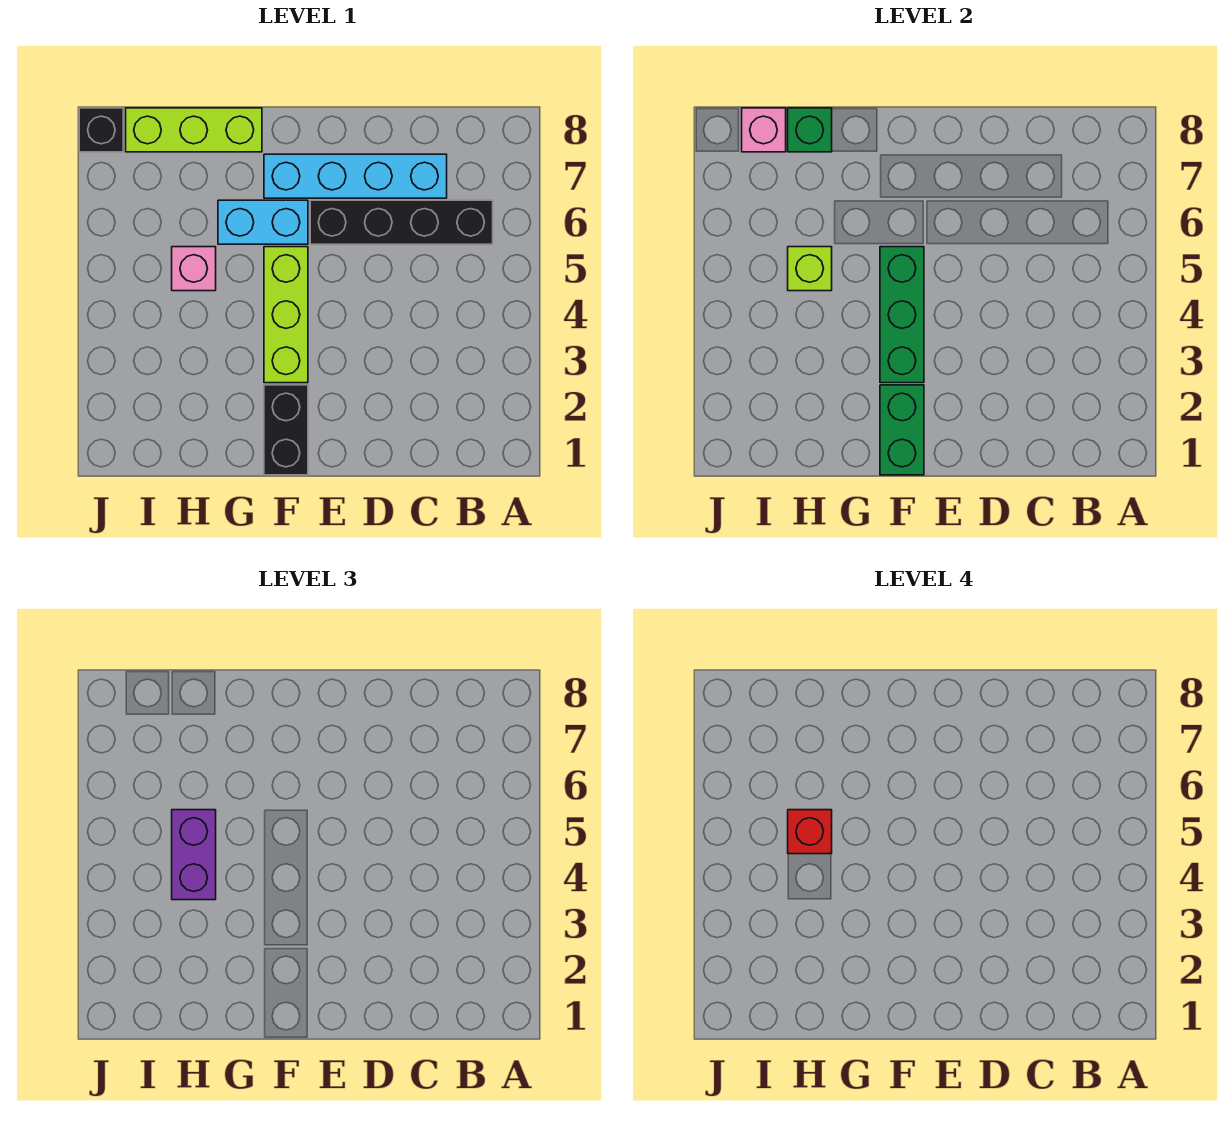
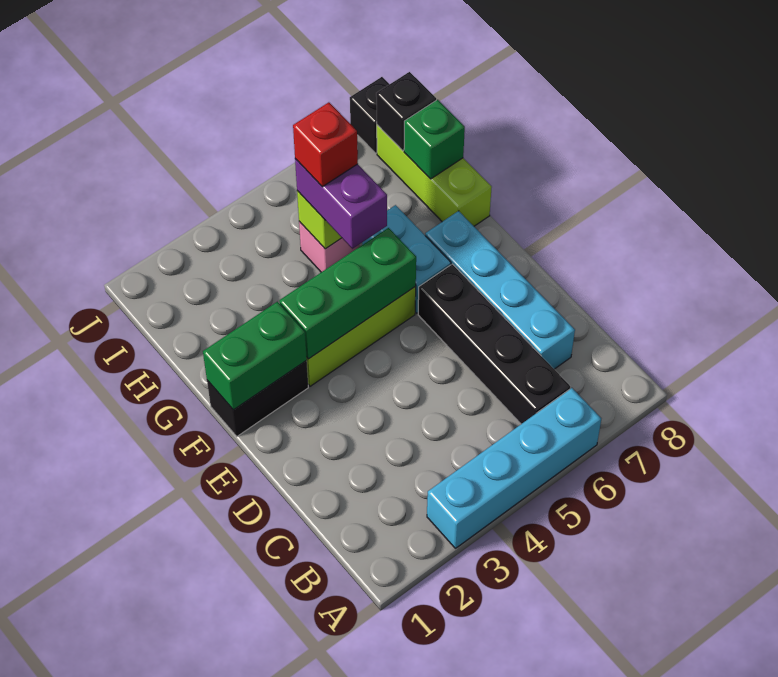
none -> cyan 1x4 brick [427,388,601,548]
purple 1x2 brick [172,810,216,900] -> purple 1x2 brick turned to [295,159,387,249]
pink 1x1 brick [742,108,786,152] -> black 1x1 brick [376,72,436,151]

